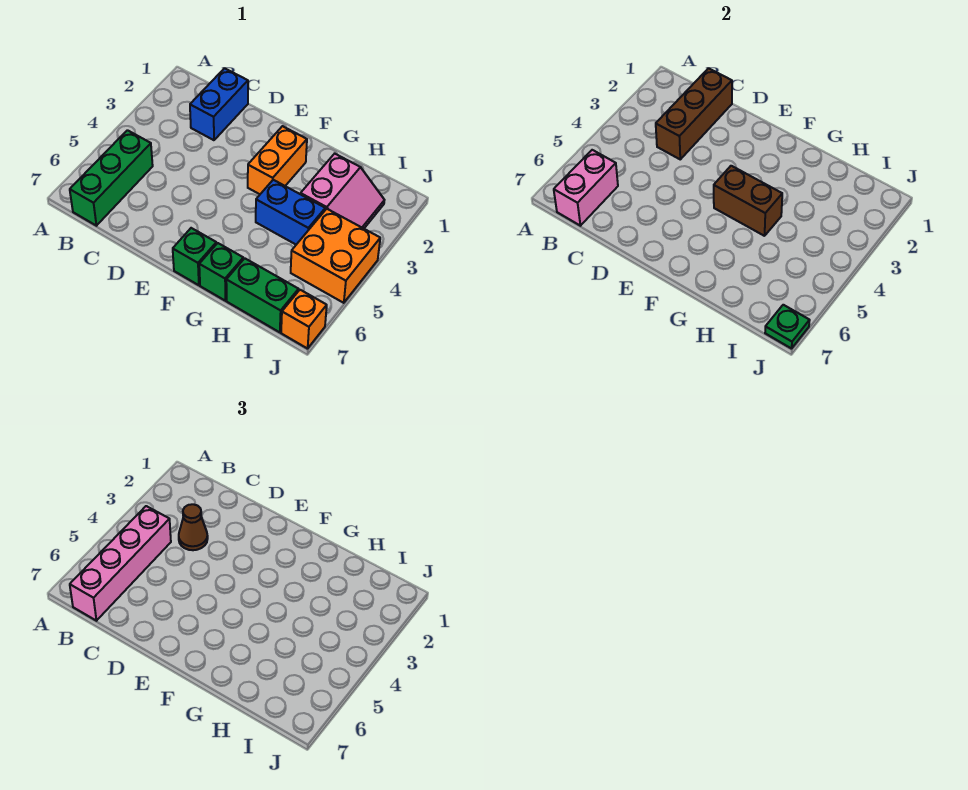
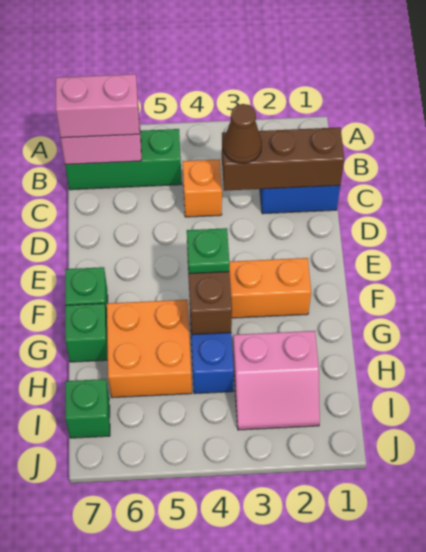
pink 1x4 brick [70,506,171,621] -> pink 1x2 brick [56,74,139,138]
green 1x2 brick [226,258,299,332] -> green 1x1 brick [65,379,110,438]
orange 2x2 brick [291,209,380,303] -> orange 2x2 brick moved to [107,300,192,398]
orange 1x1 brick [281,290,327,349] -> orange 1x1 brick moved to [183,159,222,217]
green 1x1 plate [765,305,810,349] -> green 1x1 plate moved to [187,228,230,274]

